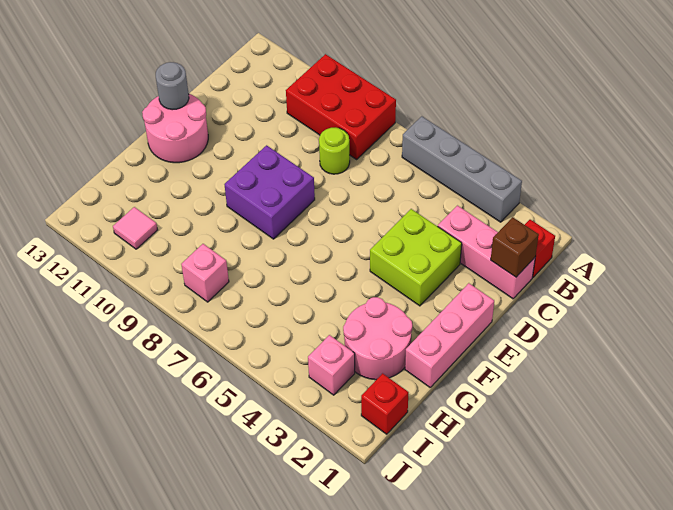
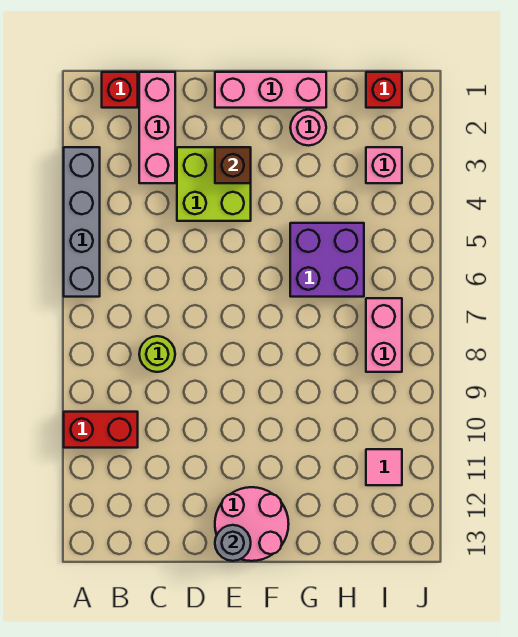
red 2x3 brick [286,54,396,159] -> red 1x2 brick [64,412,138,448]
brown 1x1 brick [491,217,539,277] -> brown 1x1 brick moved to [215,147,251,183]
purple 2x2 brick [224,145,315,239] -> purple 2x2 brick moved to [290,223,364,297]
pink 2x2 round brick [343,297,412,380] -> pink 1x1 round brick [290,110,326,146]
pink 1x1 brick [181,244,229,302] -> pink 1x2 brick [366,298,402,372]

